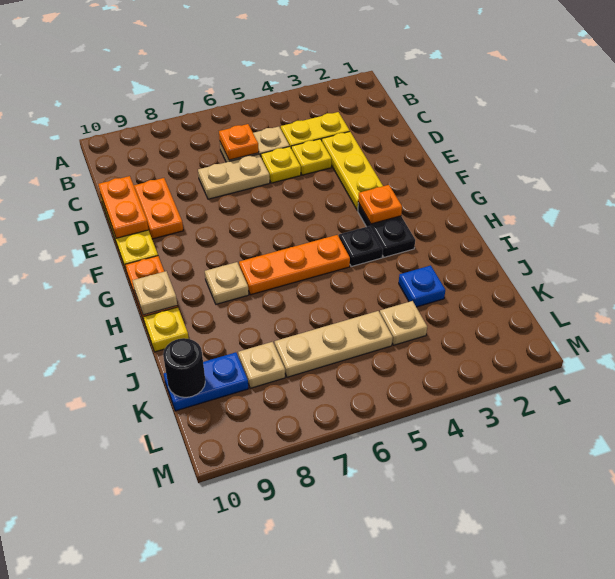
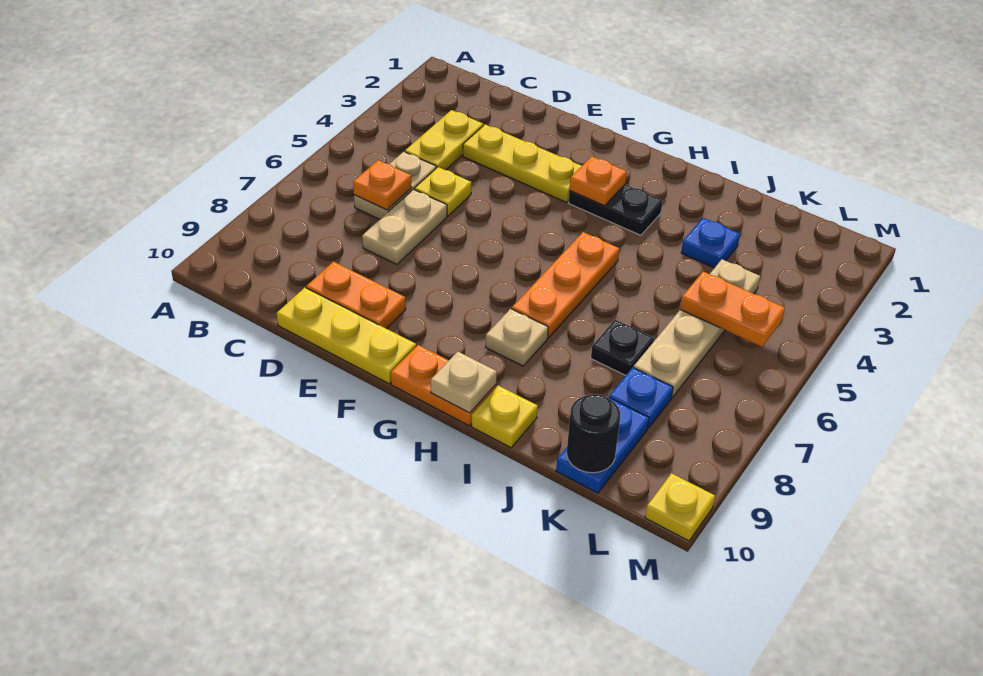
yellow 1x1 plate [291,139,331,175] -> yellow 1x1 plate moved to [645,473,715,541]
orange 1x2 plate [98,176,149,238] -> orange 1x2 plate moved to [680,271,785,347]
black 1x1 plate [339,226,383,267] -> black 1x1 plate moved to [591,320,654,375]
tan 1x1 plate [238,342,285,388] -> blue 1x1 plate [609,368,673,428]

